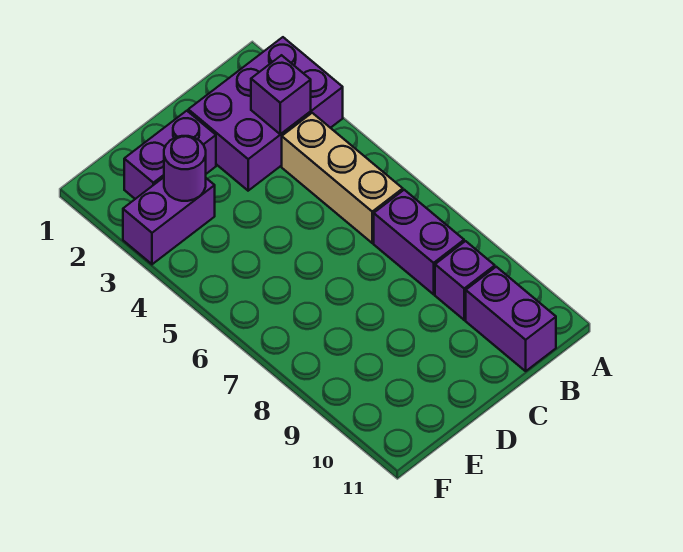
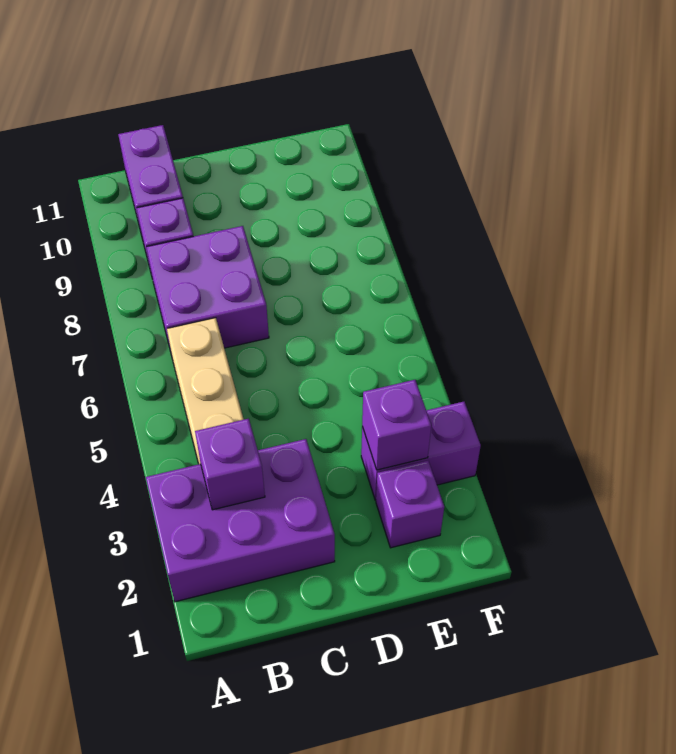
purple 1x2 brick [374,190,464,294] -> purple 2x2 brick [146,226,269,355]
purple 1x2 brick [124,111,216,199] -> purple 1x1 brick [376,461,444,548]
purple 1x1 round brick [164,136,206,201] -> purple 1x1 brick [362,380,431,470]

